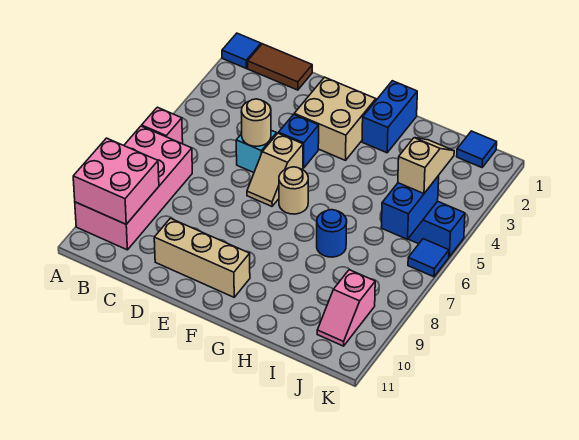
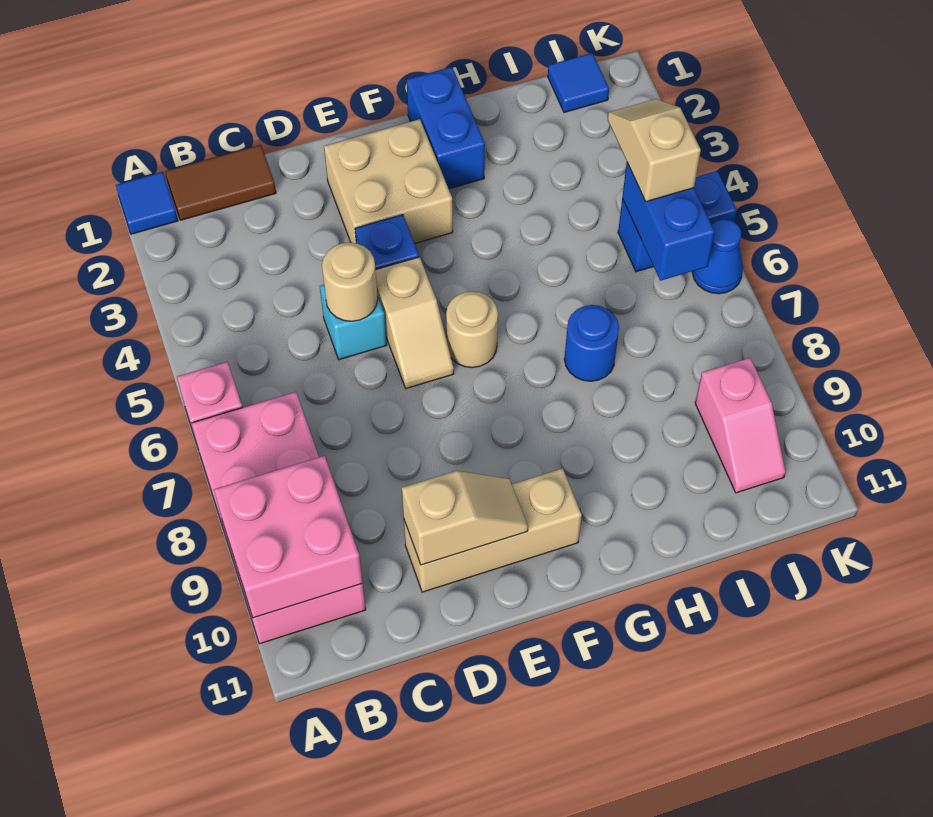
none -> tan 1x2 slope [402,471,528,565]
blue 1x1 tile [408,239,449,277] -> blue 1x1 cone [692,219,743,294]

